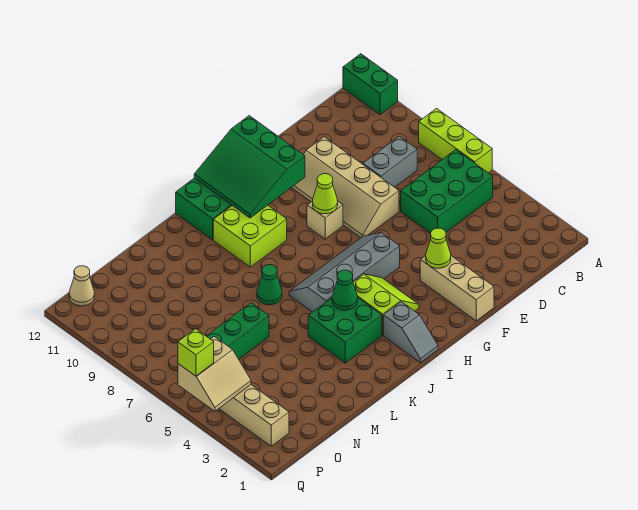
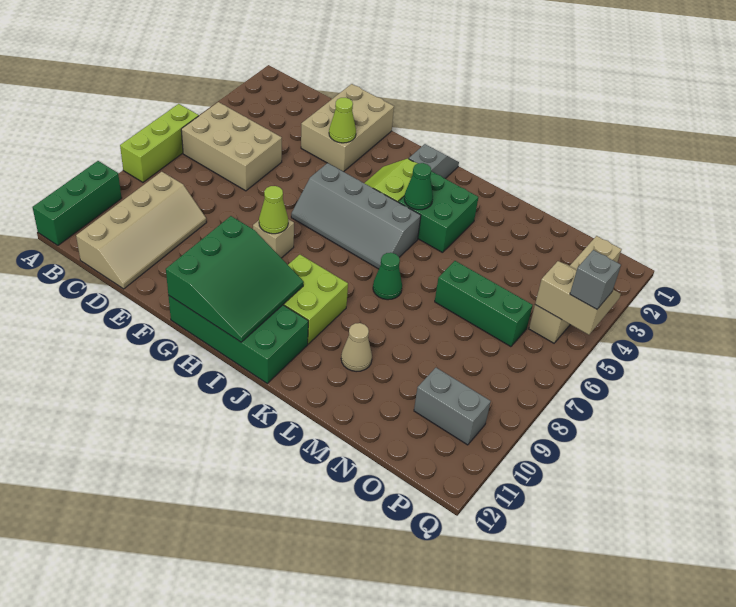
green 1x2 brick [343,54,398,115] -> green 1x3 brick [32,161,122,245]
green 2x3 brick [401,150,493,233] -> tan 2x3 brick [181,102,282,191]
grey 1x2 brick [363,136,417,187] -> grey 1x2 brick moved to [414,368,491,445]
tan 2x4 slope [291,137,399,238] -> tan 2x4 slope moved to [76,172,206,289]
tan 1x3 brick [420,256,494,321] -> tan 2x3 brick [301,84,394,172]
tan 1x1 cone [69,266,94,306] -> tan 1x1 cone moved to [341,323,372,372]
lime 1x1 brick [178,329,214,376] -> grey 1x1 brick [570,250,621,309]

